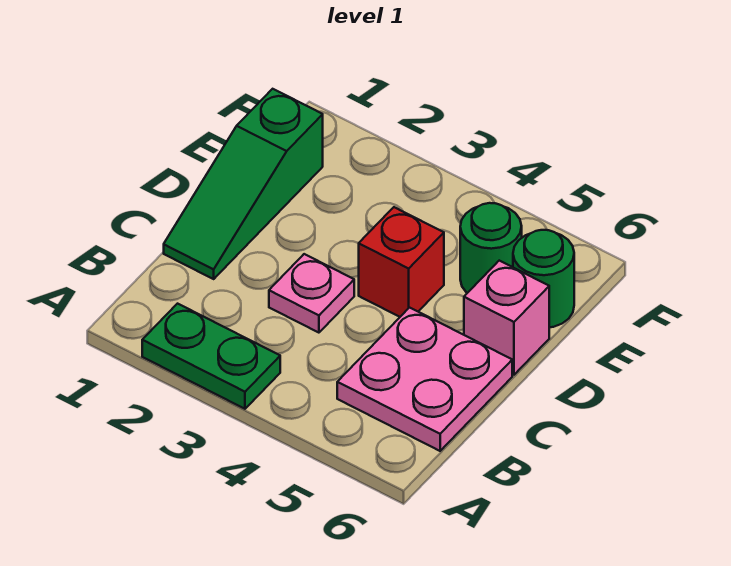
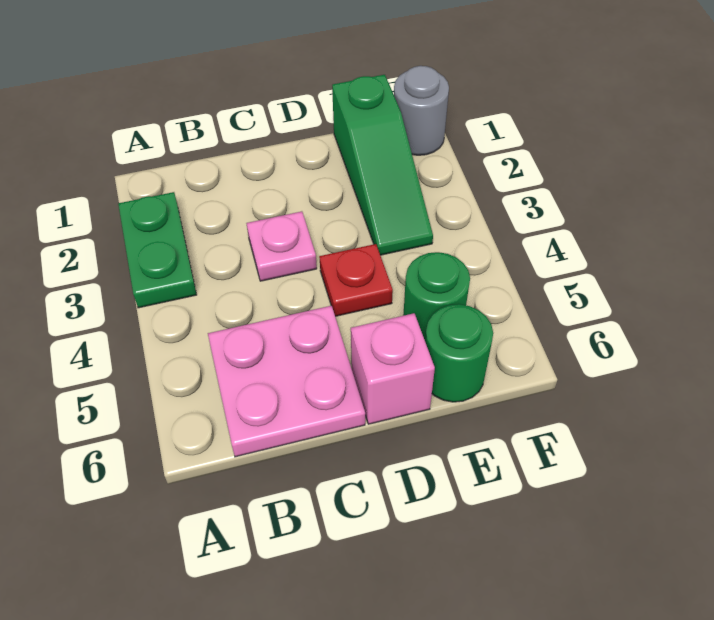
green 1x3 slope [164,89,323,279] -> green 1x3 slope turned to [332,75,433,255]
red 1x1 brick [359,207,444,317] -> red 1x1 plate [319,244,393,316]
none -> grey 1x1 round brick [394,66,449,155]

